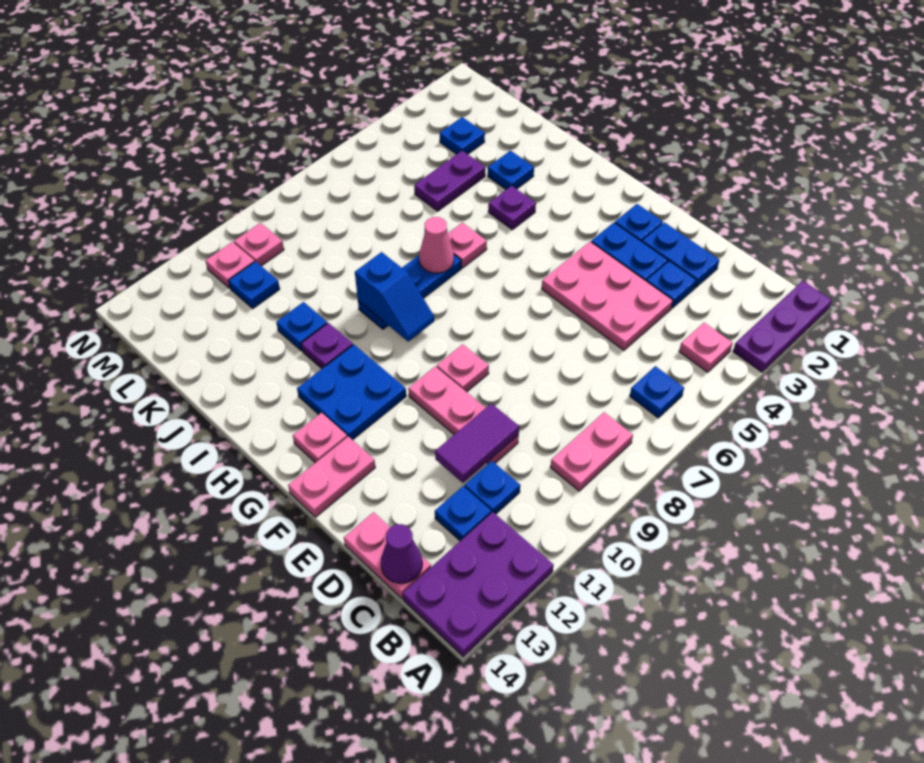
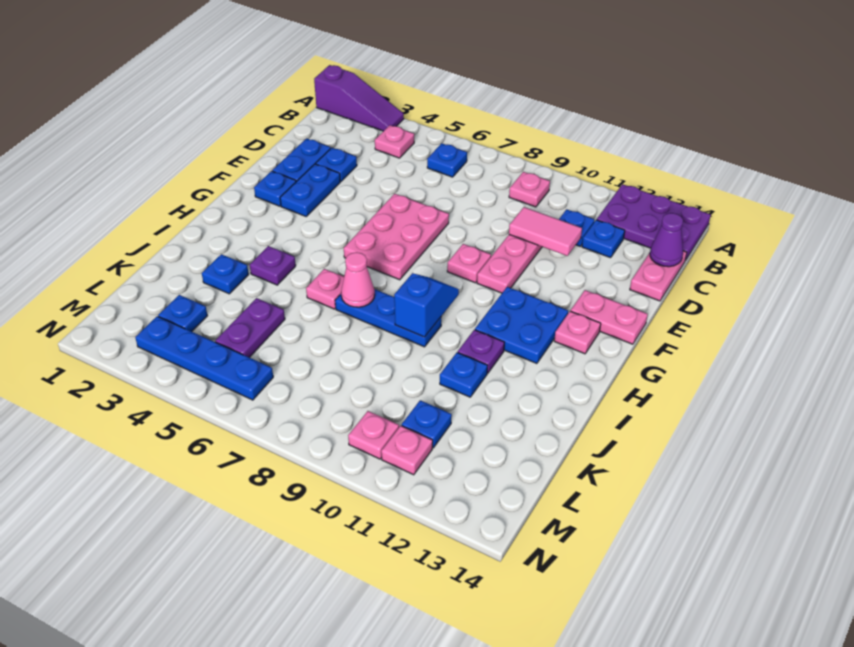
purple 1x3 plate [733,281,832,372] -> purple 1x3 slope [314,65,404,131]
pink 1x2 plate [550,412,633,491] -> pink 1x1 plate [509,172,550,207]
pink 2x3 plate [542,242,673,350] -> pink 2x3 plate moved to [344,194,449,280]
purple 1x2 tile [435,403,519,483] -> pink 1x2 tile [509,207,582,256]
purple 1x2 plate [414,151,485,211] -> purple 1x2 plate turned to [215,298,285,358]
none -> blue 1x4 plate [135,316,273,400]

